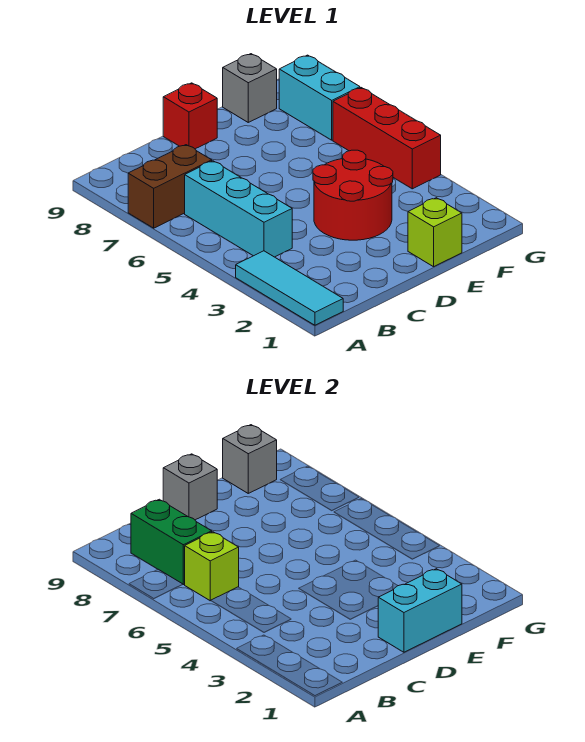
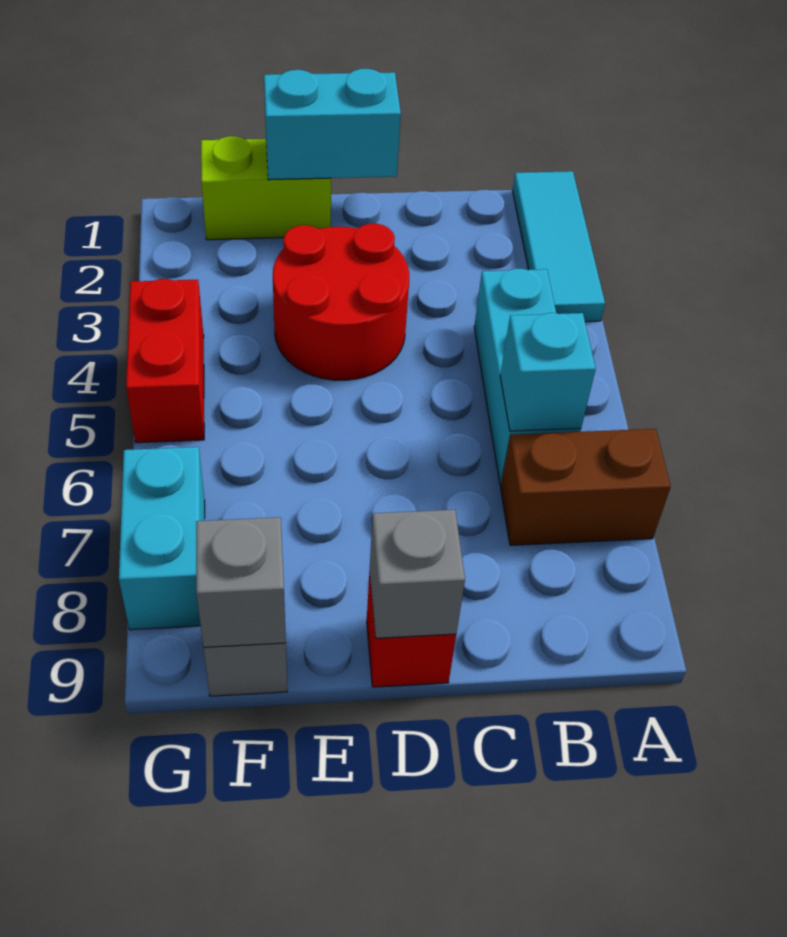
lime 1x1 brick [185,532,239,601] -> cyan 1x1 brick [500,313,596,431]
green 1x2 brick [131,499,212,585] -> none
lime 1x1 brick [408,198,462,267] -> lime 1x2 brick [201,136,331,240]
red 1x3 brick [333,88,441,189] -> red 1x2 brick [126,279,204,443]

